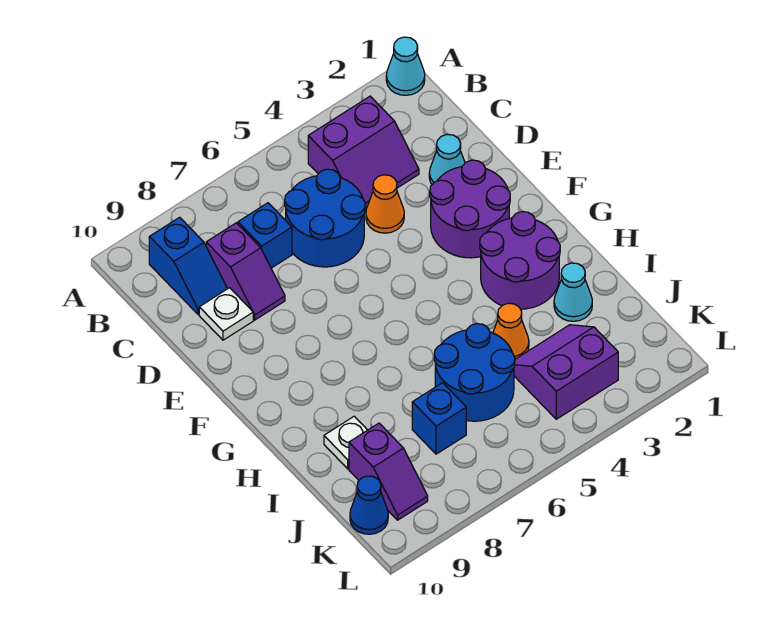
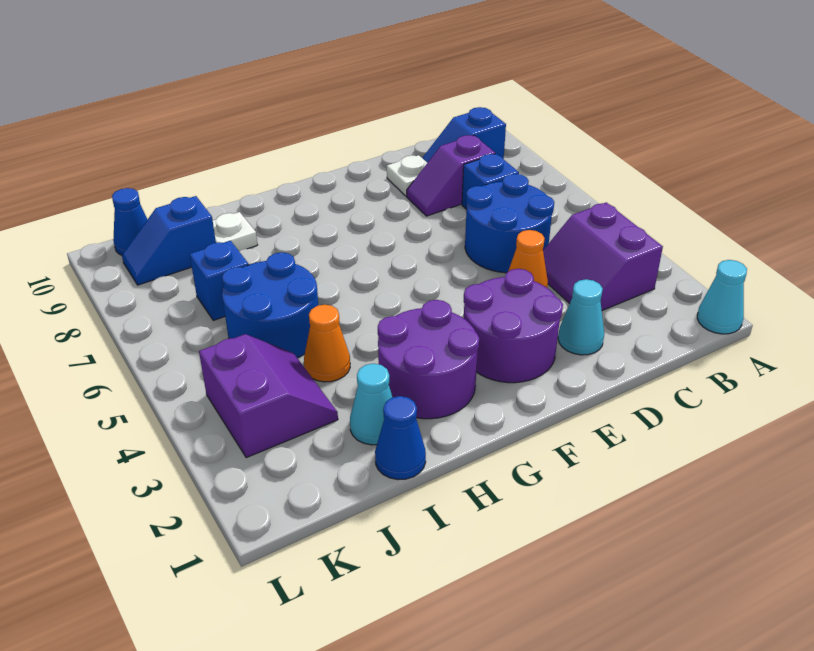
none -> blue 1x1 cone [375,396,426,480]
purple 1x2 slope [349,423,428,520] -> blue 1x2 slope [122,196,216,285]

